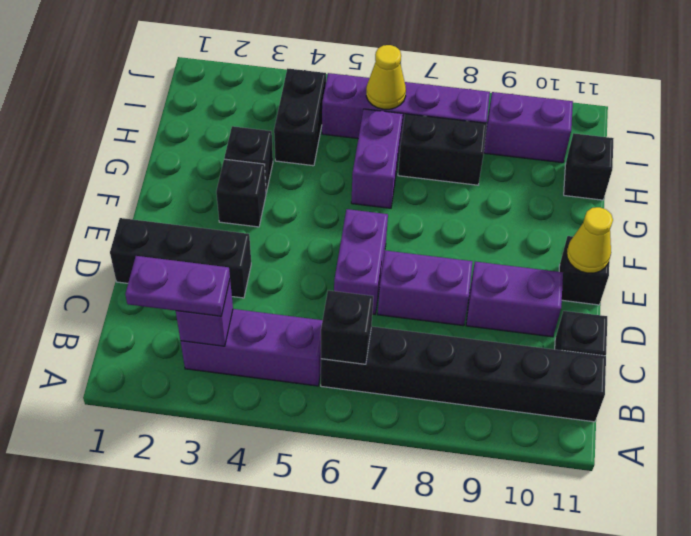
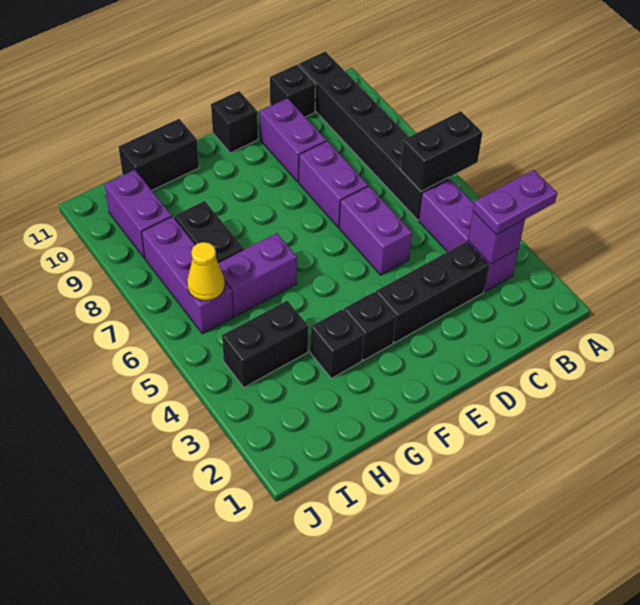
purple 1x2 plate [125,256,230,316] -> purple 1x2 plate turned to [473,170,557,235]
black 1x1 brick [321,290,373,364] -> black 1x2 brick [400,111,482,192]
black 1x3 brick [110,218,251,298] -> black 1x3 brick turned to [375,242,489,343]
purple 1x2 brick [334,209,388,314] -> purple 1x2 brick turned to [339,186,412,275]
yellow 1x1 cone [567,207,613,273] -> none
black 1x1 brick [564,133,614,200] -> black 1x2 brick [119,119,199,190]
purple 1x4 brick [322,73,490,139] -> purple 1x3 brick [142,217,233,334]

